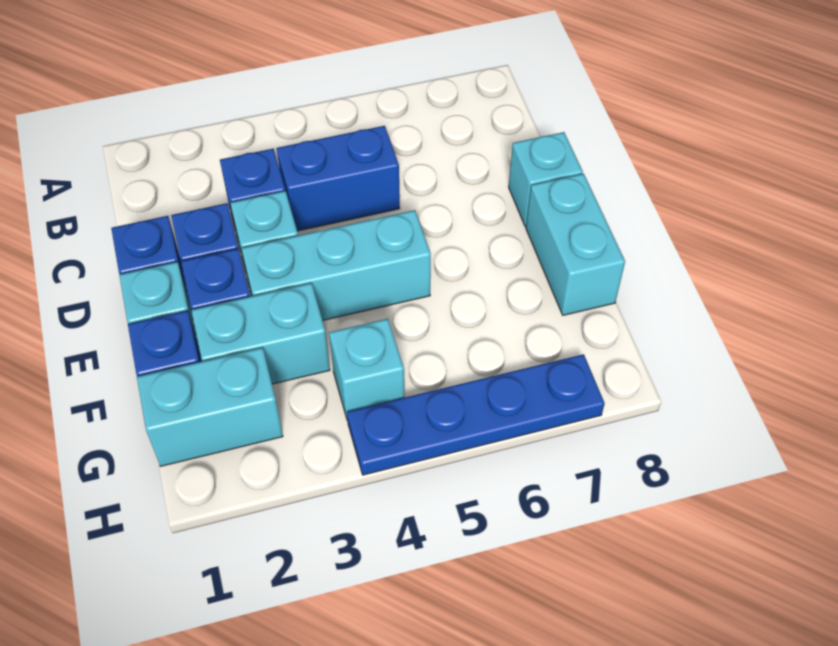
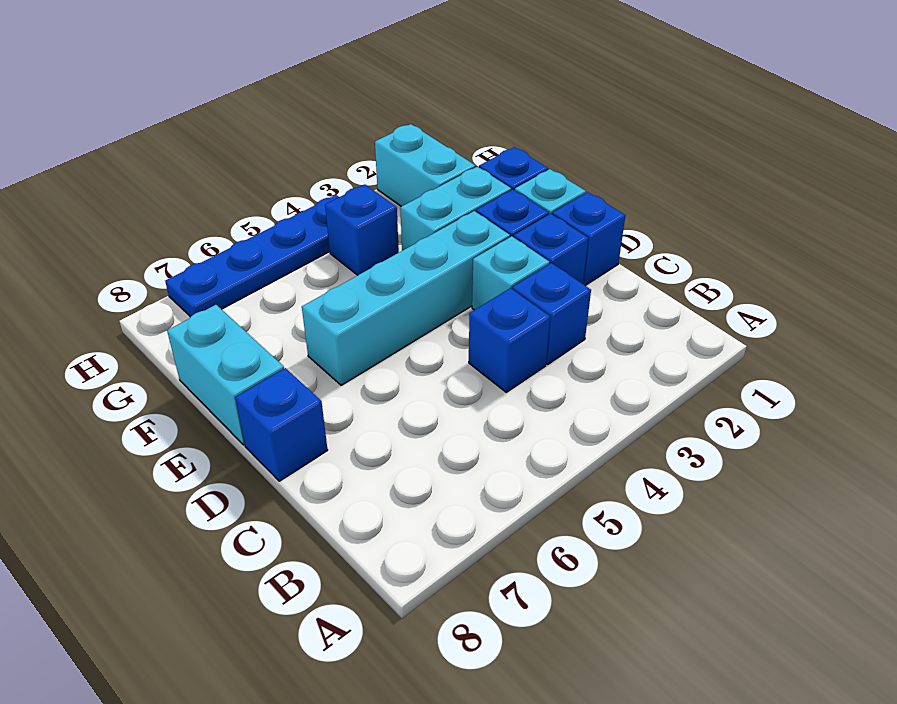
blue 1x2 brick [276,126,400,231] -> blue 1x1 brick [469,288,550,392]
cyan 1x1 brick [509,132,583,227] -> blue 1x1 brick [235,368,328,481]
cyan 1x3 brick [242,210,431,321] -> cyan 1x4 brick [302,211,510,385]
cyan 1x2 brick [137,348,283,466] -> cyan 1x2 brick turned to [375,124,476,207]
cyan 1x1 brick [329,319,405,421] -> blue 1x1 brick [325,184,399,275]

